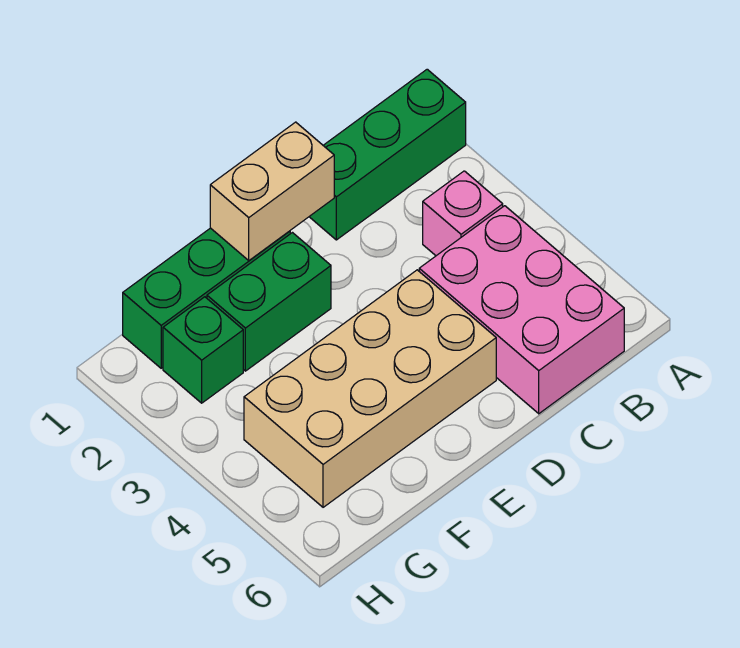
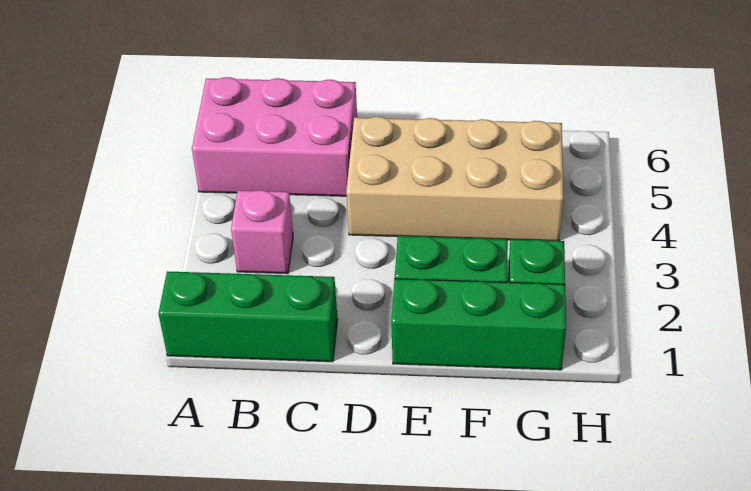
pink 2x3 brick [419,206,624,414] -> pink 2x3 brick turned to [192,77,357,196]
tan 1x2 brick [210,122,334,261] -> none

